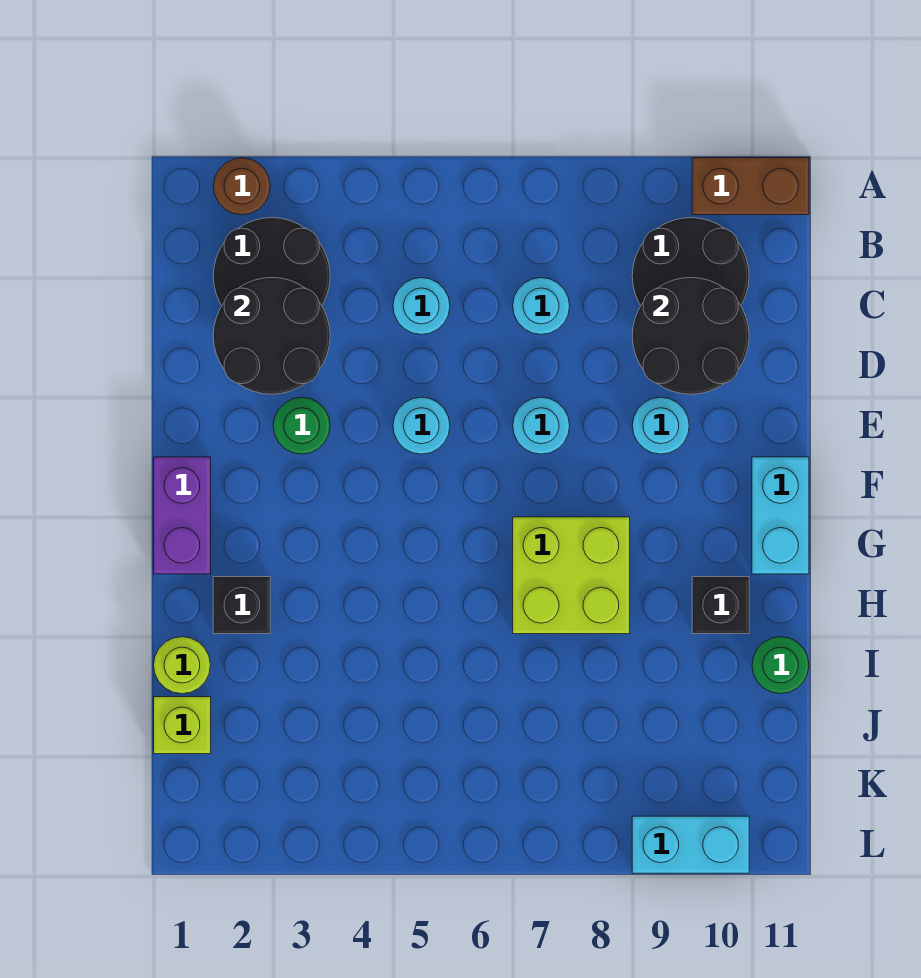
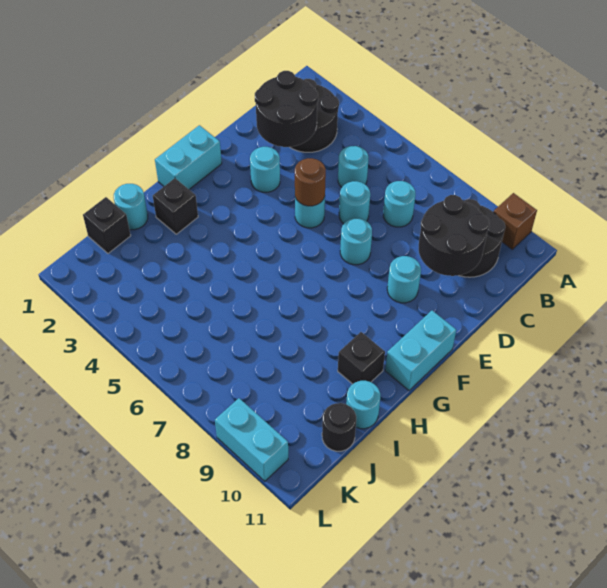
brown 1x1 round brick [213,158,270,215] -> brown 1x1 round brick moved to [295,158,326,206]
brown 1x2 brick [692,158,809,215] -> brown 1x1 brick [494,193,537,249]
none -> cyan 1x1 round brick [339,181,370,224]
green 1x1 round brick [273,397,330,454] -> cyan 1x1 round brick [250,147,280,192]
purple 1x2 brick [154,457,211,574] -> cyan 1x2 brick [155,125,222,189]
lime 2x2 brick [513,517,630,634] -> none
lime 1x1 round brick [154,637,210,694] -> cyan 1x1 round brick [114,184,148,230]
green 1x1 round brick [752,637,809,694] -> cyan 1x1 round brick [346,381,380,429]
lime 1x1 brick [154,697,211,754] -> black 1x1 brick [83,197,131,253]
none -> black 1x1 round brick [322,403,356,451]

